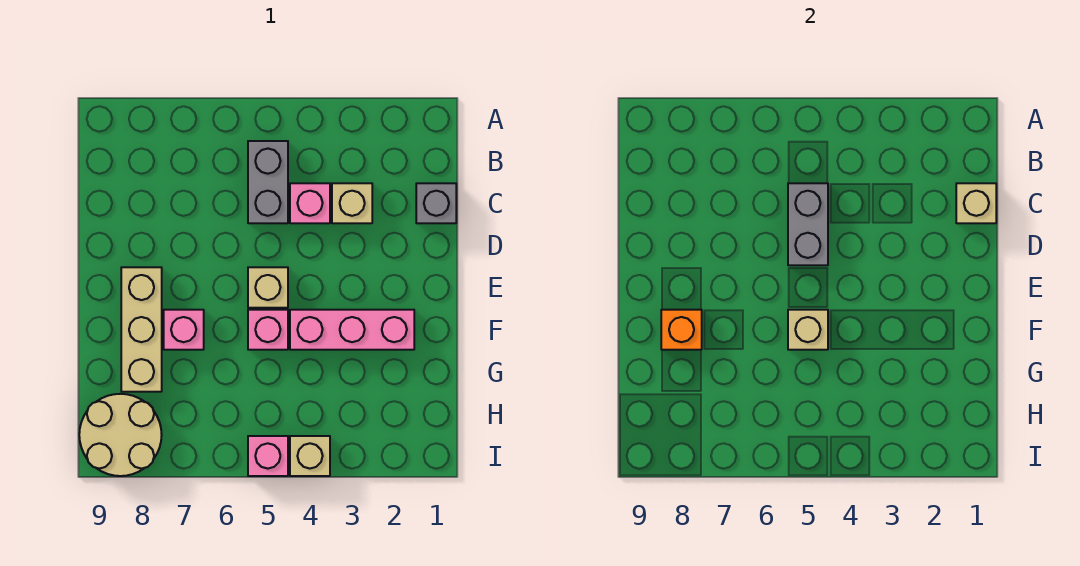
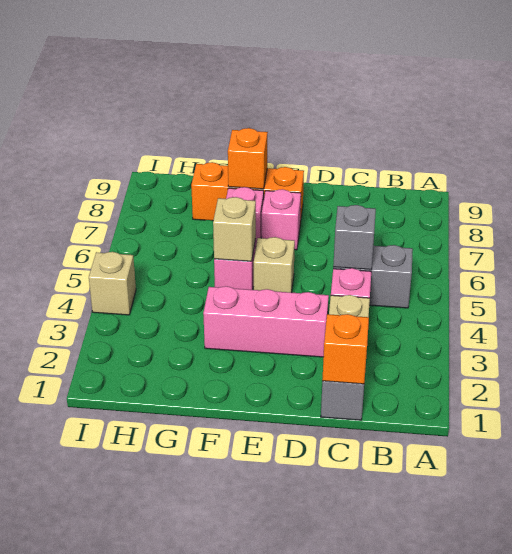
tan 1x1 brick [956,183,996,223] -> orange 1x1 brick [322,314,369,384]
grey 1x2 brick [788,183,828,265] -> grey 1x1 brick [333,205,376,270]
tan 1x3 brick [121,267,162,392] -> orange 1x3 brick [191,162,304,223]
pink 1x3 brick [290,310,414,350] -> pink 1x3 brick turned to [203,286,329,357]
tan 2x2 round brick [79,394,162,476] -> none
pink 1x1 brick [248,436,288,476] -> pink 1x1 brick moved to [262,189,301,250]

